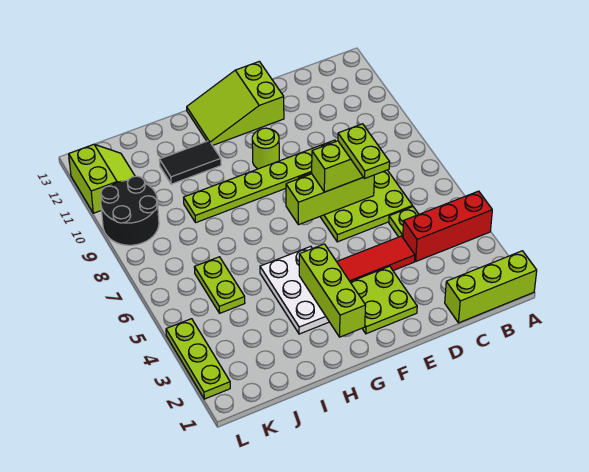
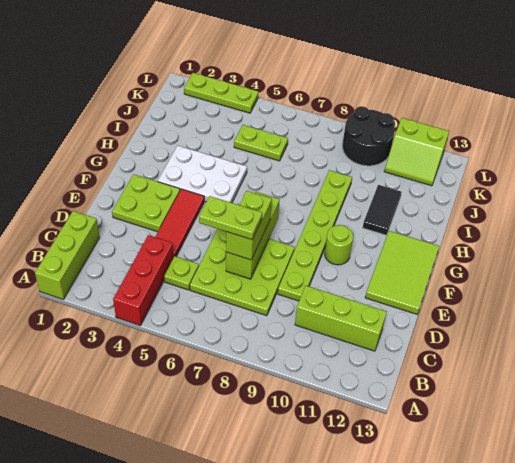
lime 2x3 slope [187,61,284,145] -> lime 2x3 tile [365,231,439,314]
lime 1x3 brick [299,244,366,337] -> lime 1x3 brick moved to [295,286,387,351]

